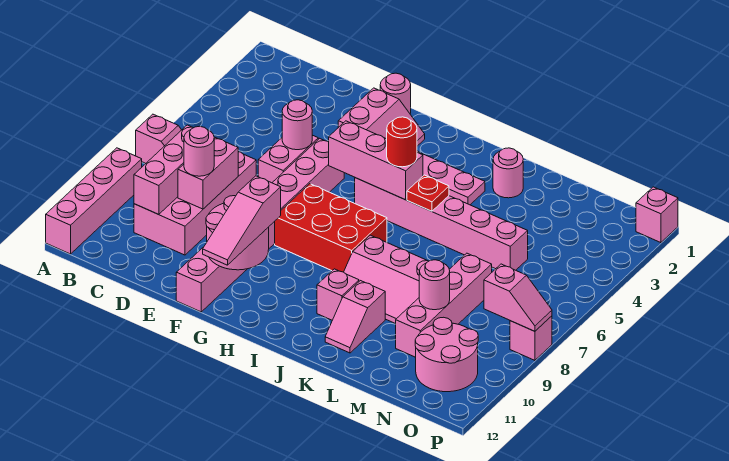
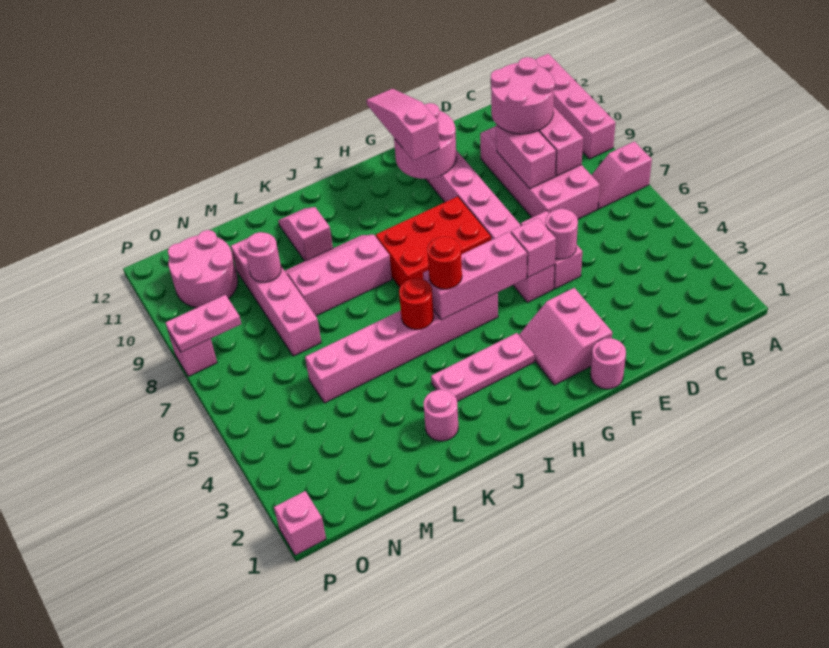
pink 1x1 round brick [184,126,214,176] -> pink 2x2 round brick [491,57,555,134]
red 1x1 plate [407,175,449,211] -> red 1x1 round brick [399,278,434,329]
pink 1x1 brick [317,269,359,320] -> pink 1x1 brick moved to [511,218,556,277]
pink 1x2 slope [484,264,552,331] -> pink 1x2 plate [165,295,241,352]

